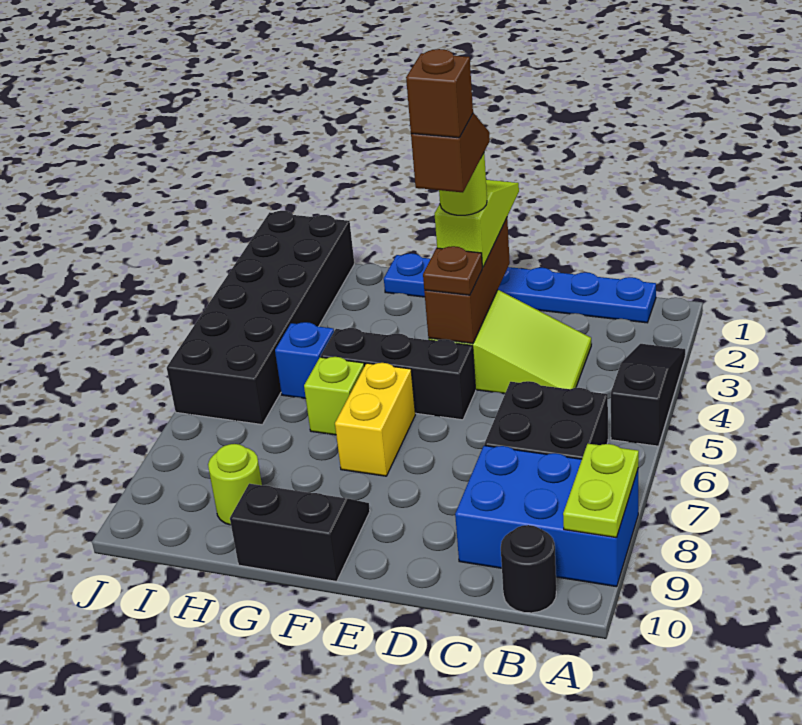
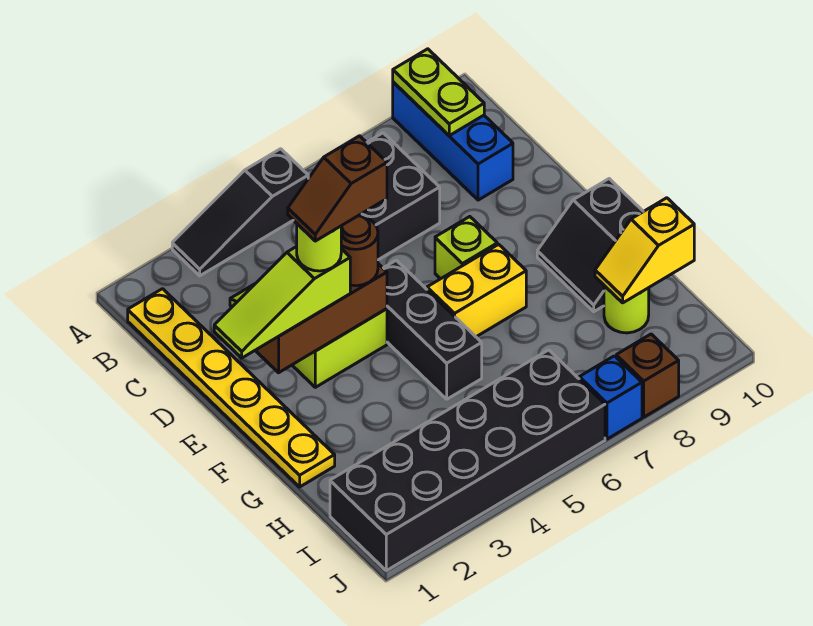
blue 2x3 brick [455,446,638,587] -> blue 1x3 brick [393,82,513,200]
lime 1x2 plate [563,444,639,538] -> lime 1x2 plate turned to [393,49,484,136]
blue 1x6 plate [384,253,656,323] -> yellow 1x6 plate [128,289,335,487]
black 1x1 round brick [501,525,556,613] -> none
brown 1x1 plate [423,246,482,295] -> brown 1x1 round brick [341,216,378,286]
brown 1x1 brick [406,49,473,138] -> brown 1x1 brick moved to [616,334,679,417]
lime 1x1 brick [304,357,364,435] -> lime 1x1 brick moved to [435,217,497,279]
blue 1x1 brick [275,322,334,399] -> blue 1x1 brick moved to [579,356,642,439]
none -> yellow 1x2 slope [595,198,694,303]

